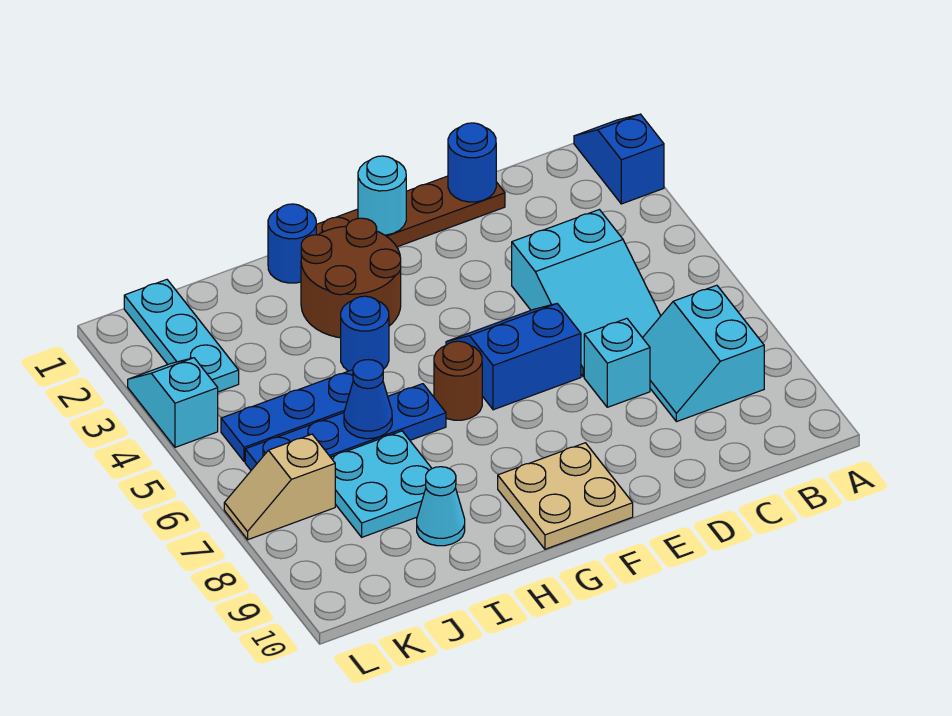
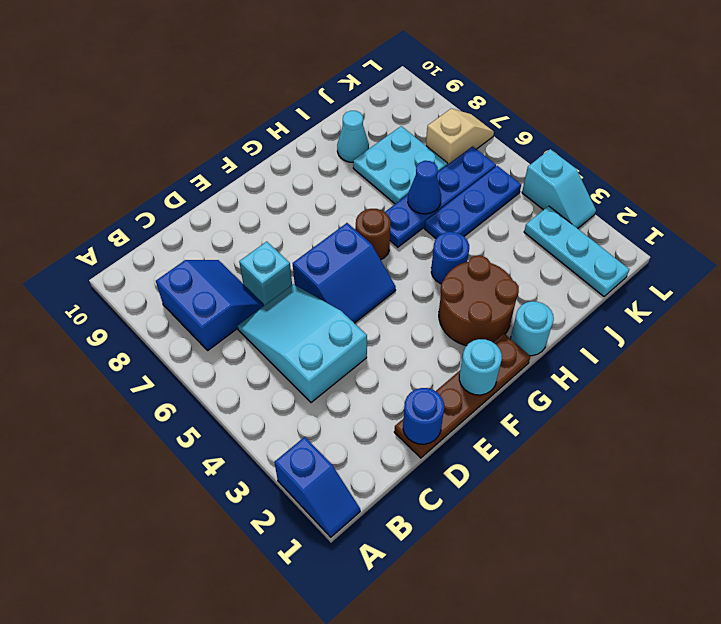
cyan 2x2 slope [643,285,764,422] -> blue 2x2 slope [156,260,264,350]
tan 2x2 plate [498,443,633,549] -> none
blue 1x1 round brick [268,204,316,283] -> cyan 1x1 round brick [511,301,554,356]

